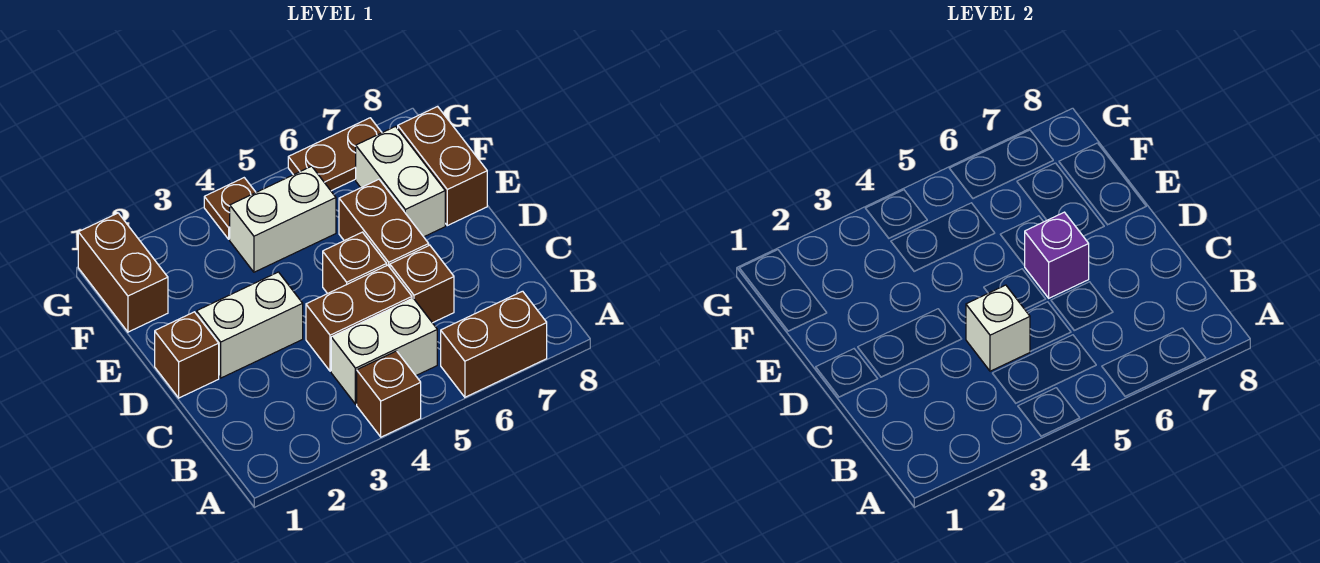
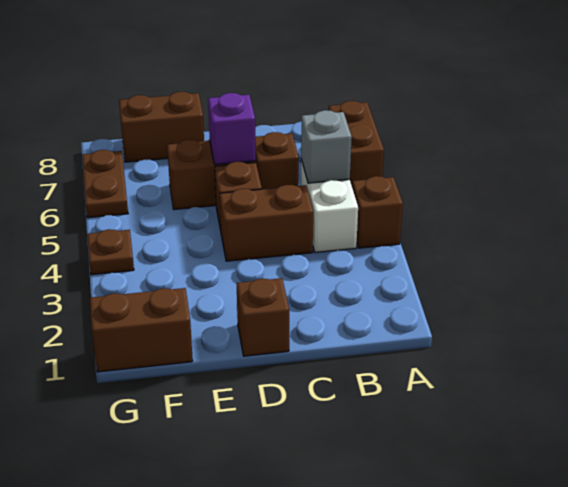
none -> grey 1x1 brick [301,110,352,183]
brown 1x2 brick [306,265,412,371] -> brown 1x2 brick turned to [220,184,313,261]
white 1x1 brick [966,285,1030,371] -> none
white 1x2 brick [197,272,303,378] -> none
white 1x2 brick [356,126,445,237] -> none
white 1x2 brick [230,166,336,272] -> none

